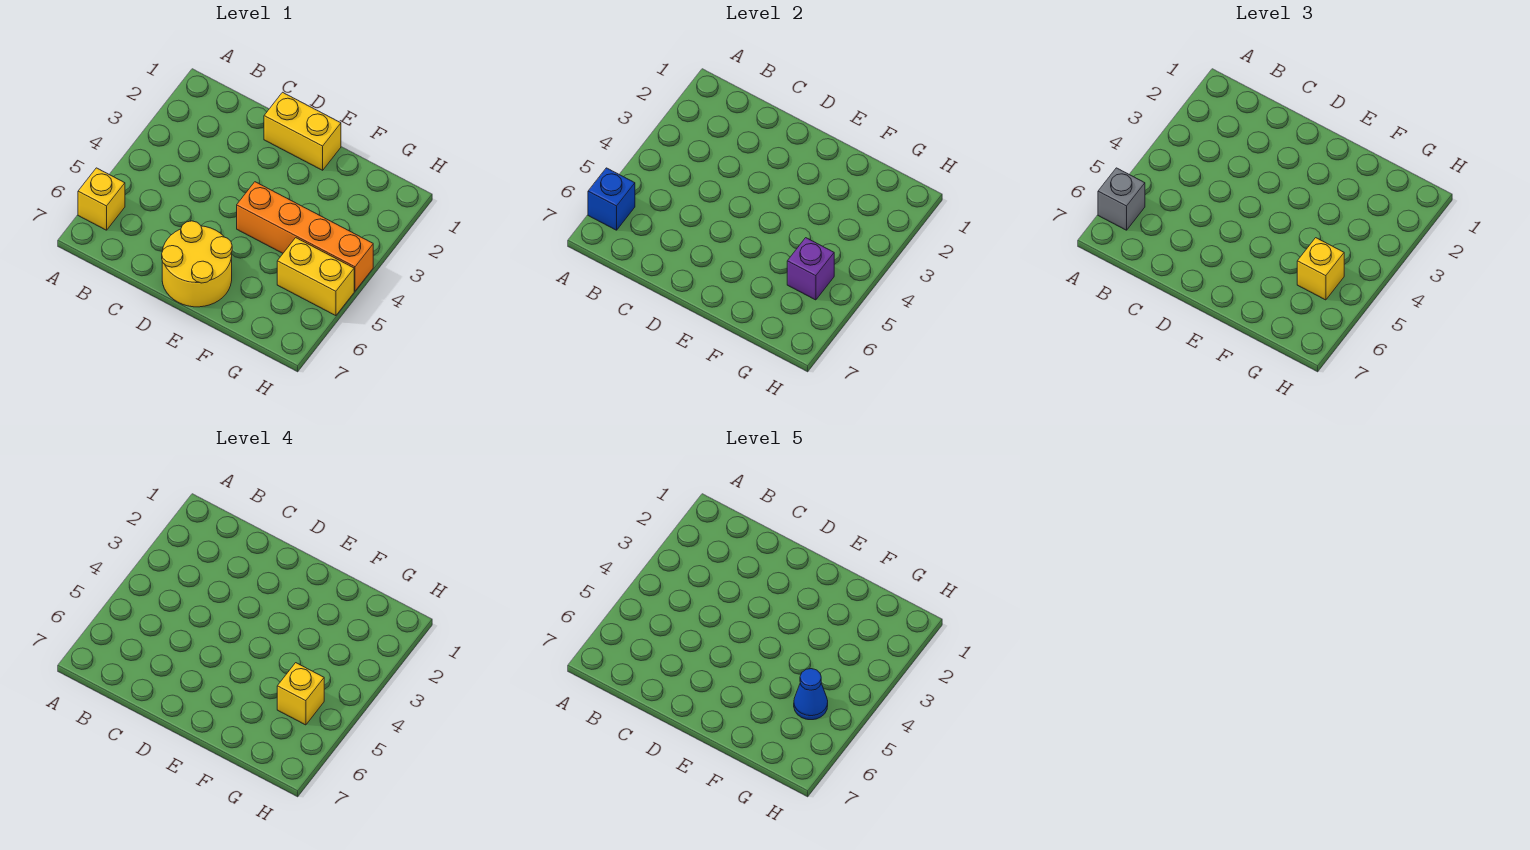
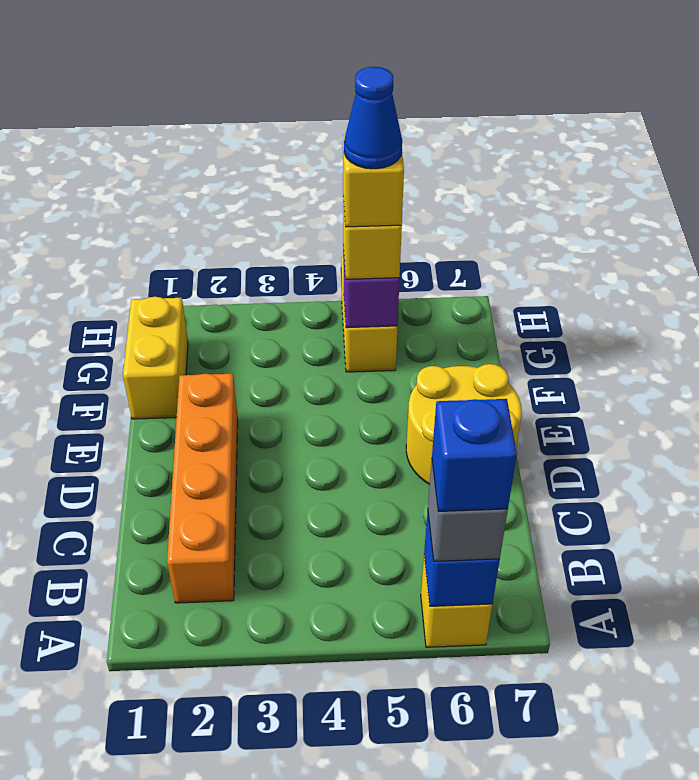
none -> blue 1x1 brick [432,399,517,511]
yellow 1x2 brick [264,92,341,170] -> yellow 1x2 brick moved to [123,297,188,419]
orange 1x4 brick [237,182,373,291] -> orange 1x4 brick moved to [167,374,238,603]

